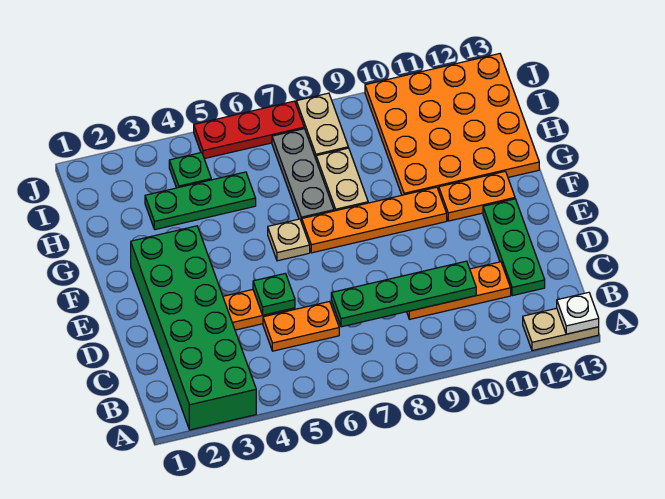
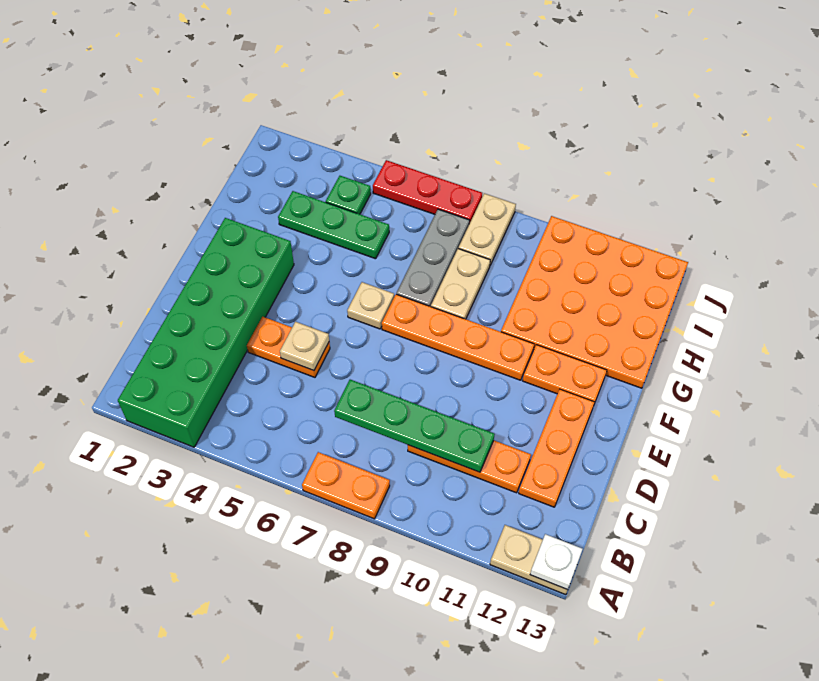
orange 1x2 plate [263,301,339,351] -> orange 1x2 plate moved to [302,452,390,519]
green 1x3 plate [483,199,545,296] -> orange 1x3 plate [519,389,594,507]
green 1x1 plate [253,273,295,315] -> tan 1x1 plate [280,322,329,371]

